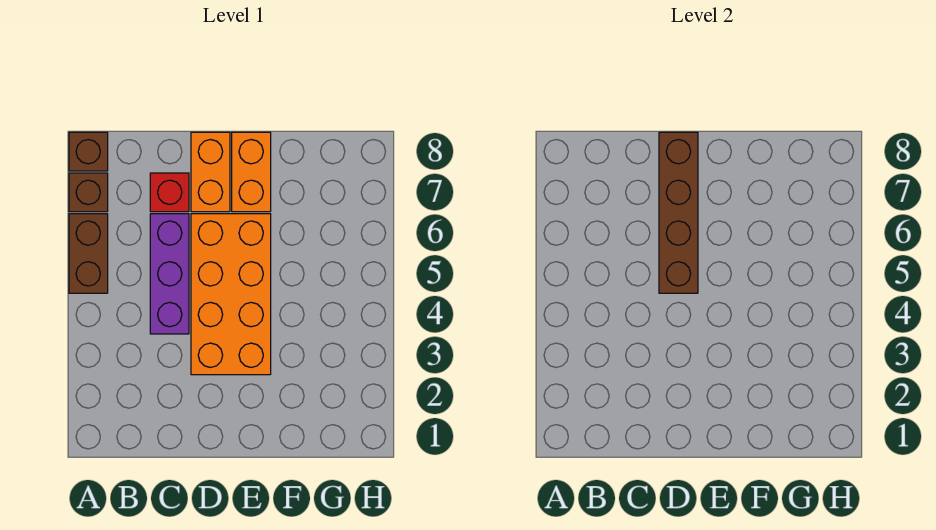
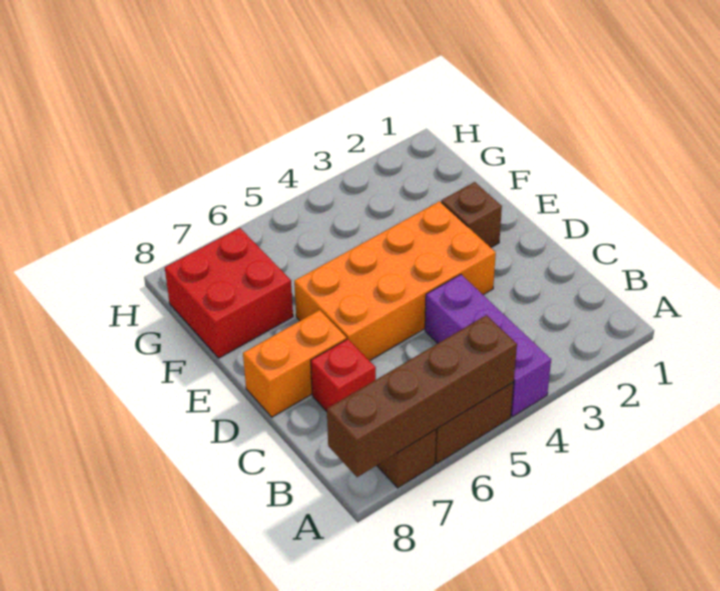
brown 1x1 brick [69,132,108,171] -> brown 1x1 brick moved to [441,182,502,248]
purple 1x3 brick [150,214,189,334] -> purple 1x3 brick turned to [425,275,551,417]
brown 1x4 brick [659,132,698,293] -> brown 1x4 brick moved to [327,315,517,477]
orange 1x2 brick [232,132,271,212] -> none
none -> red 2x2 brick [165,228,293,358]

